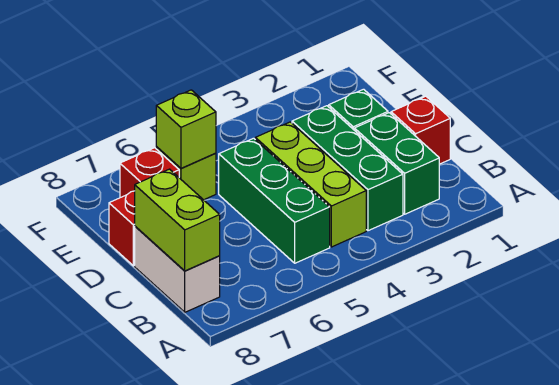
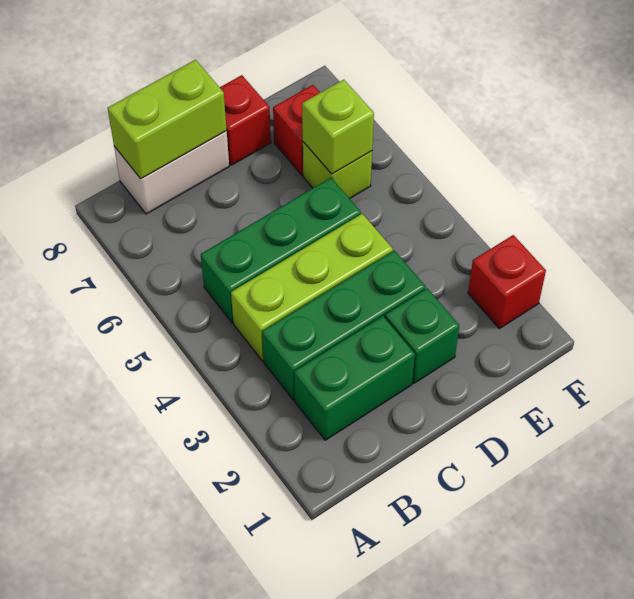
red 1x1 brick [391,96,450,164] -> red 1x1 brick moved to [468,235,546,329]

